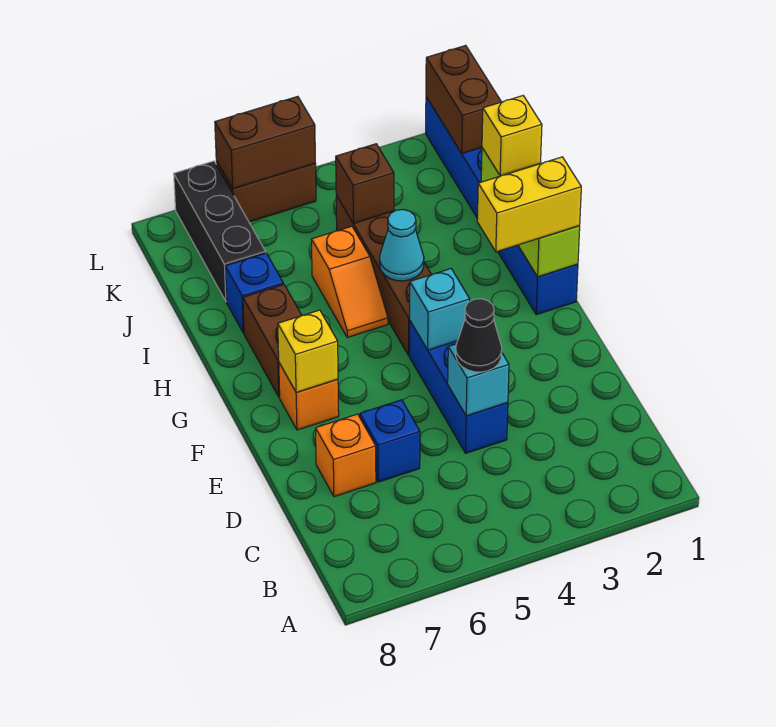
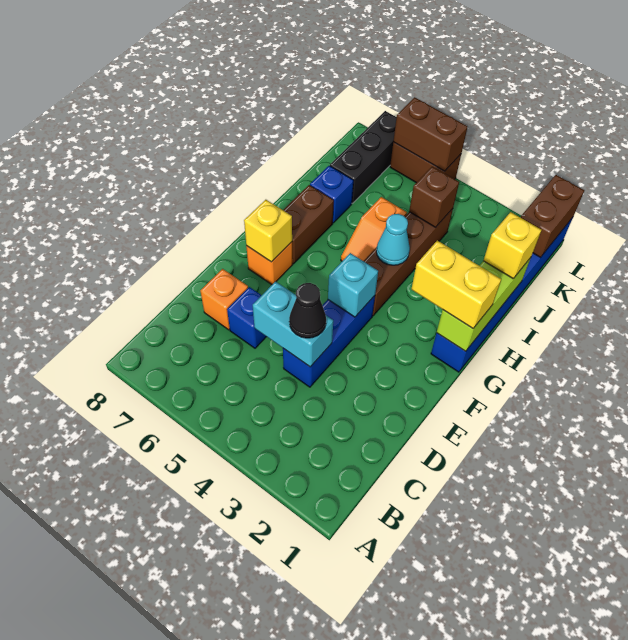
cyan 1x1 brick [448,344,509,416] -> cyan 1x2 brick [253,282,333,367]

